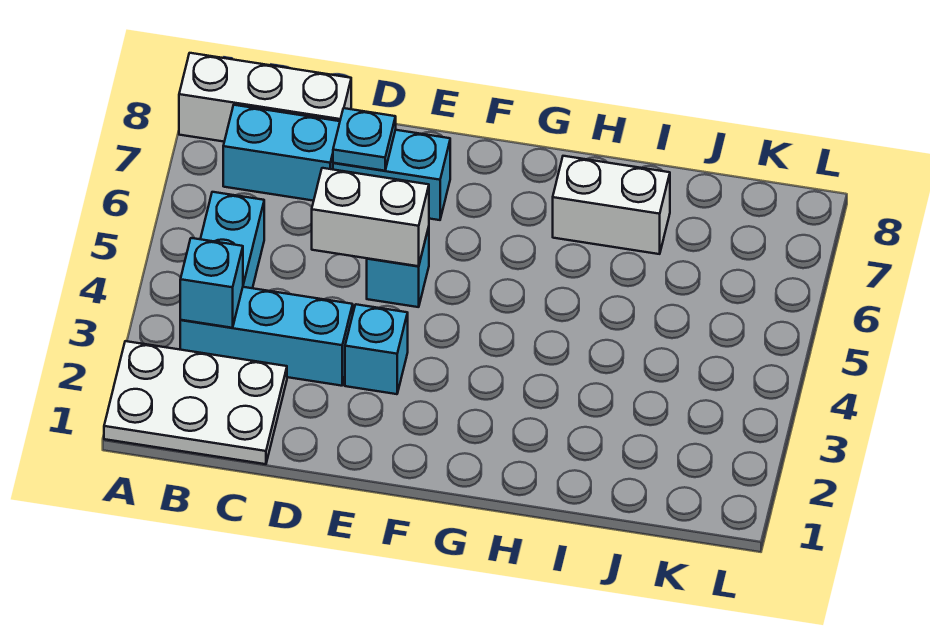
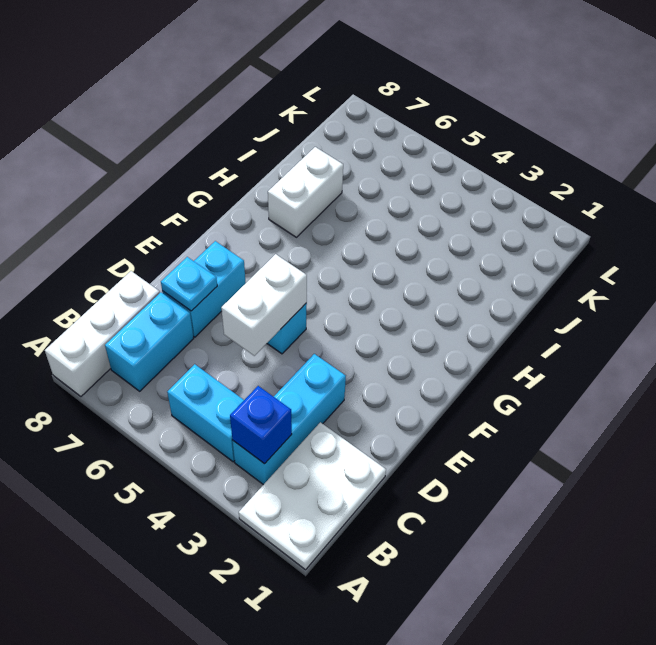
cyan 1x1 brick [180,238,243,328] -> blue 1x1 brick [230,386,292,464]
cyan 1x1 brick [345,304,408,394] -> none

